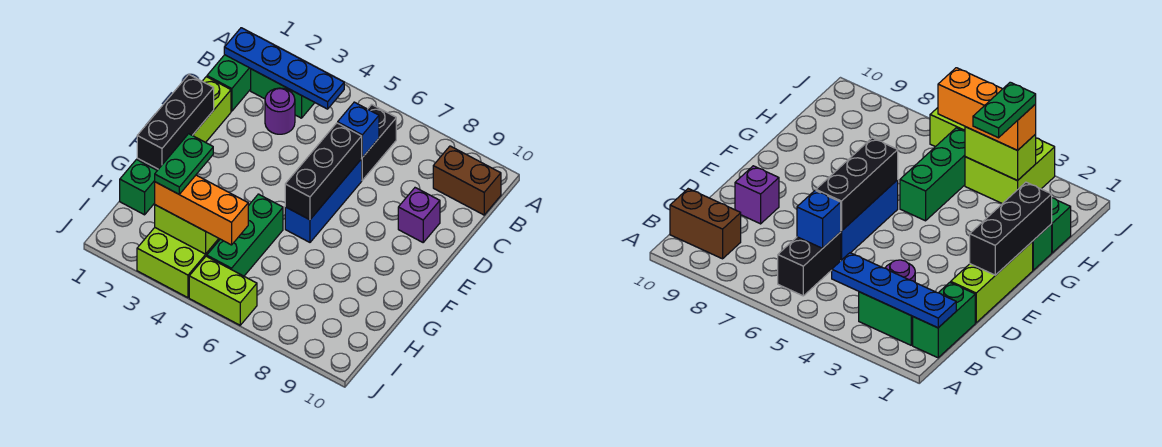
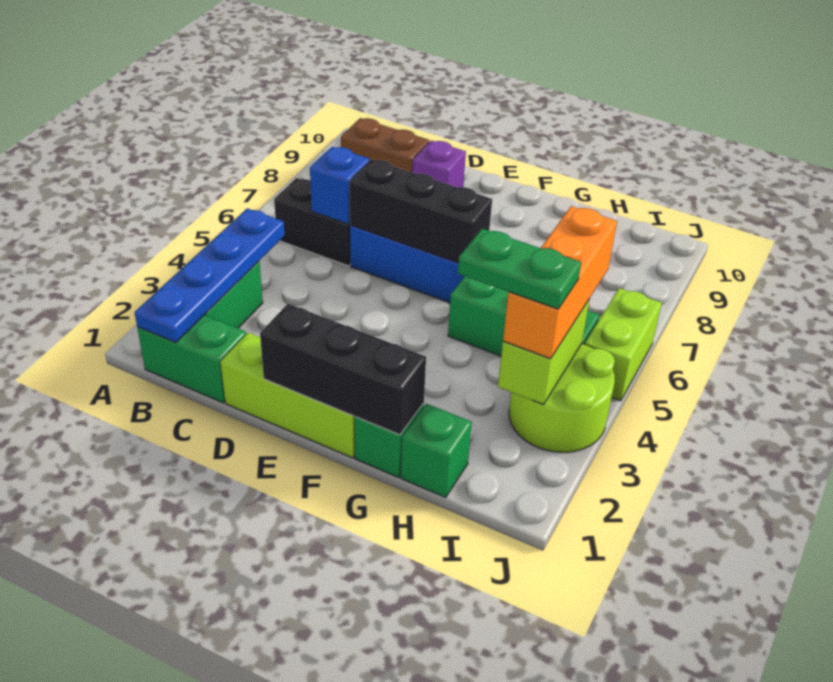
brown 1x2 brick [433,146,501,215] -> brown 1x2 brick turned to [341,118,429,172]
purple 1x1 round brick [265,88,295,134] -> none
lime 2x2 brick [137,228,220,298] -> lime 2x2 round brick [509,344,615,452]

